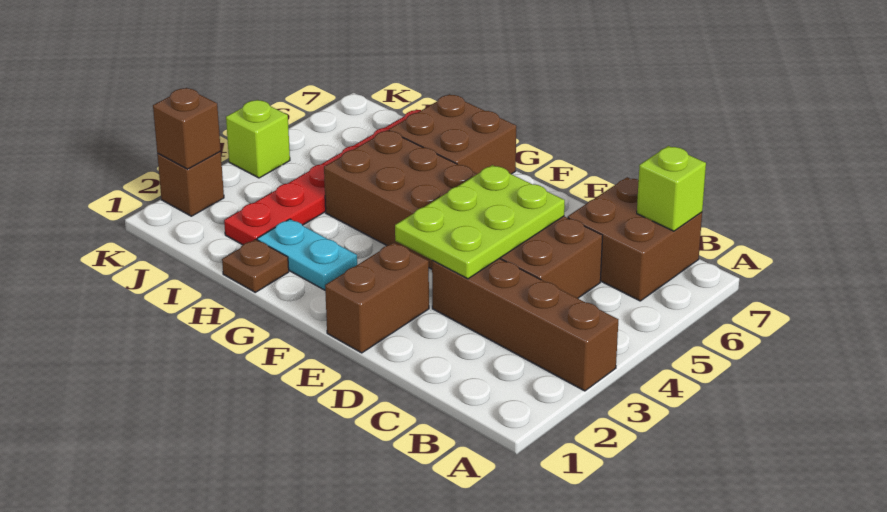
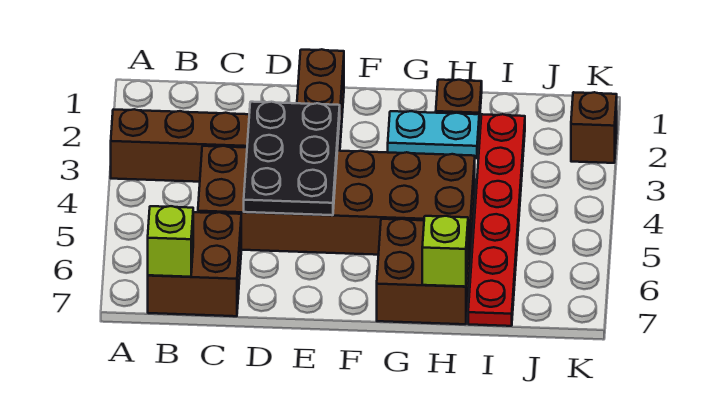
lime 2x3 plate [395,165,565,279] -> black 2x3 plate [244,102,340,215]
brown 1x1 brick [153,88,221,169] -> none
lime 1x1 brick [226,100,290,178] -> lime 1x1 brick moved to [422,216,468,287]

